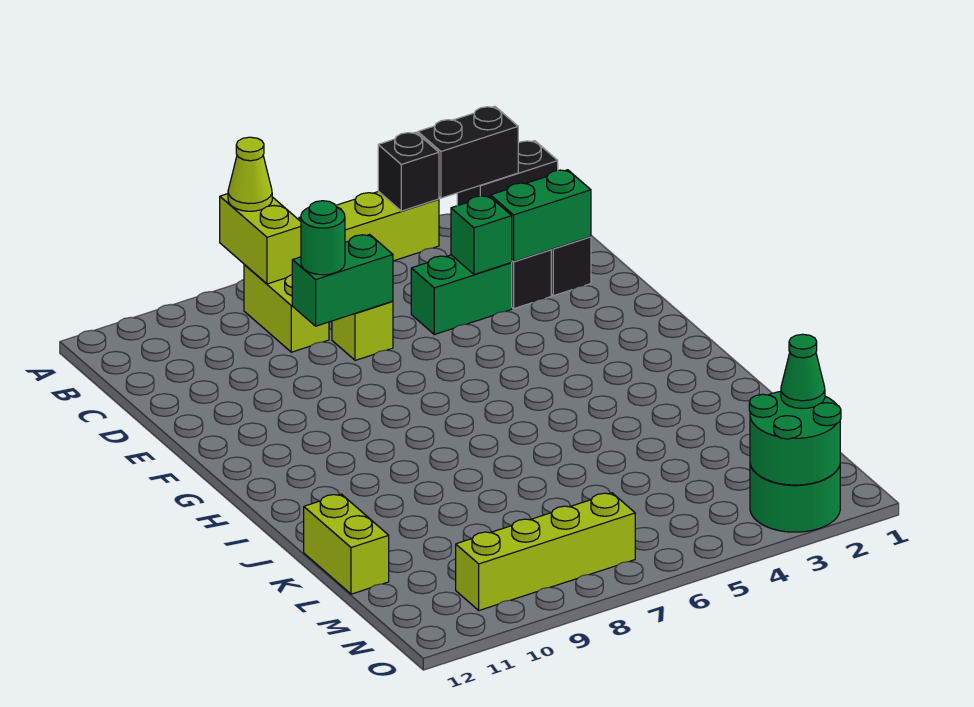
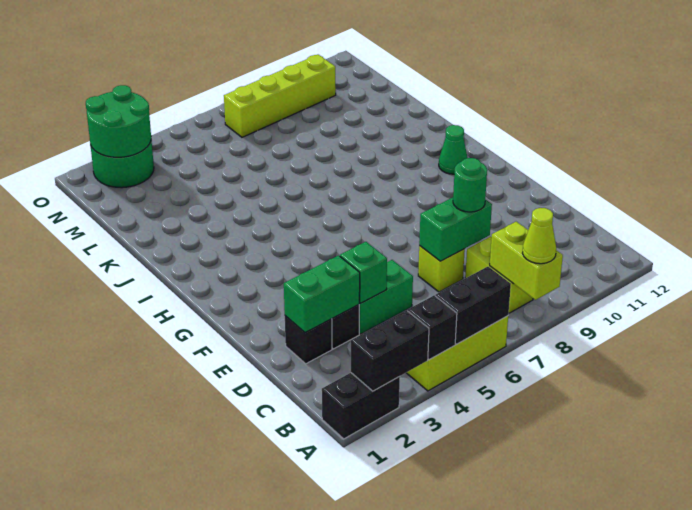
none -> black 1x2 brick [435,267,511,344]
lime 1x2 brick [304,494,389,594] -> none
green 1x1 cone [781,334,825,409] -> green 1x1 cone moved to [439,125,468,174]

